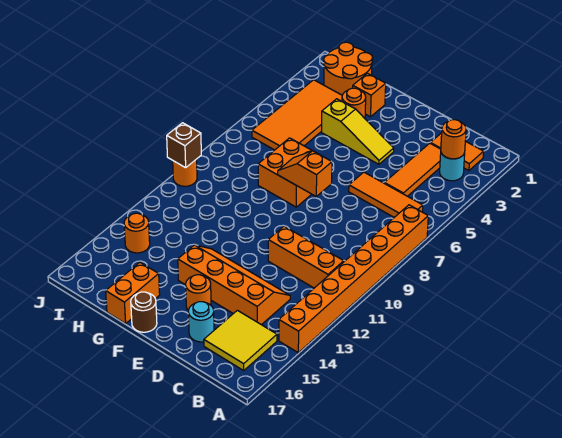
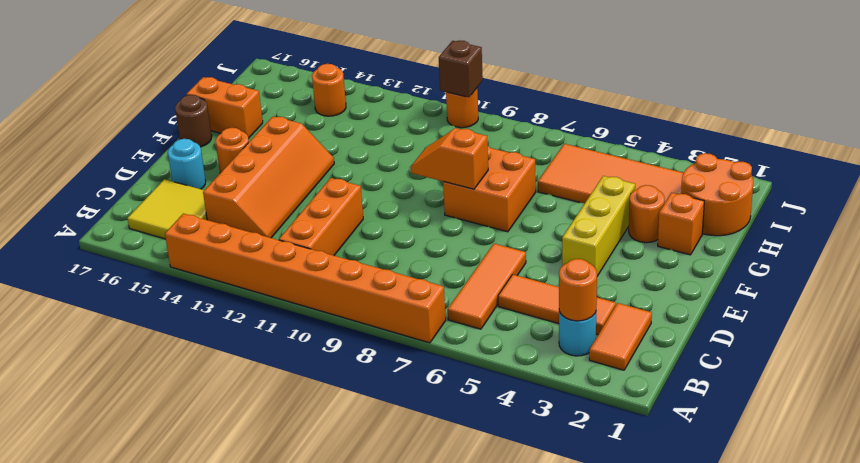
yellow 1x3 slope [322,99,394,164] -> yellow 1x3 brick [562,176,635,276]
orange 1x2 slope [278,151,332,196] -> orange 1x2 slope turned to [411,128,488,189]

